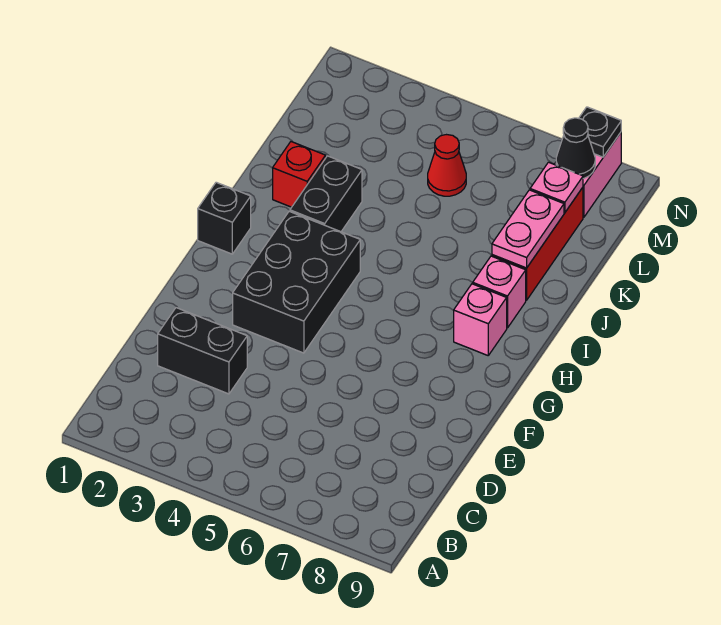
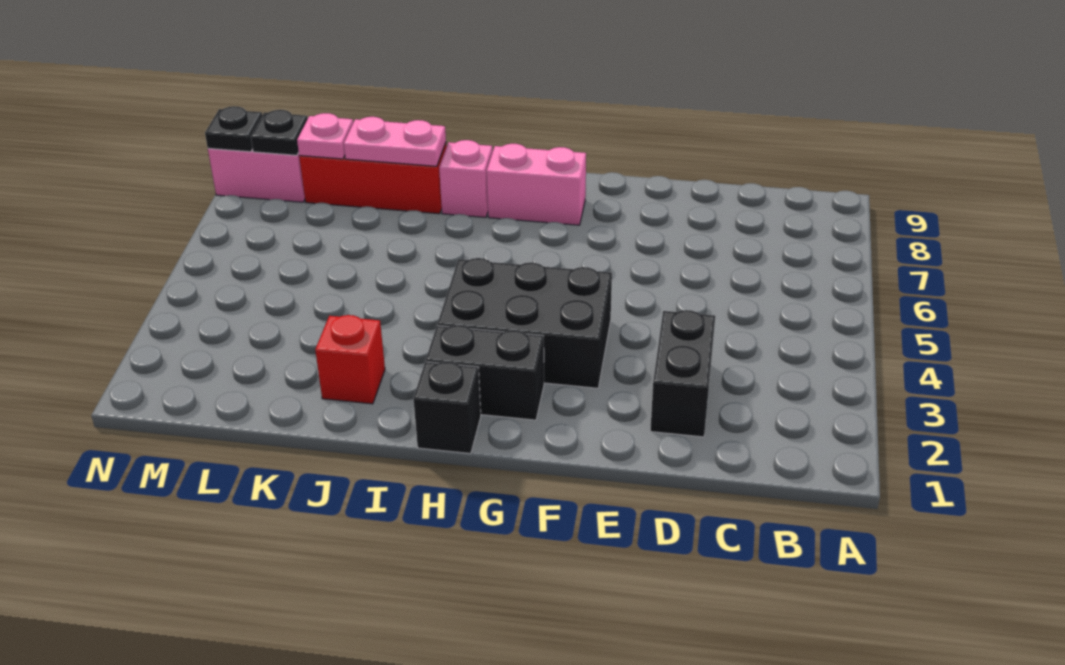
pink 1x1 brick [454,284,507,355] -> pink 1x2 brick [487,144,586,225]
black 1x2 brick [290,156,362,232] -> black 1x2 brick moved to [426,325,544,420]
red 1x1 cone [428,135,466,196] -> none
black 1x1 cone [556,118,595,179] -> black 1x1 plate [251,110,308,155]

